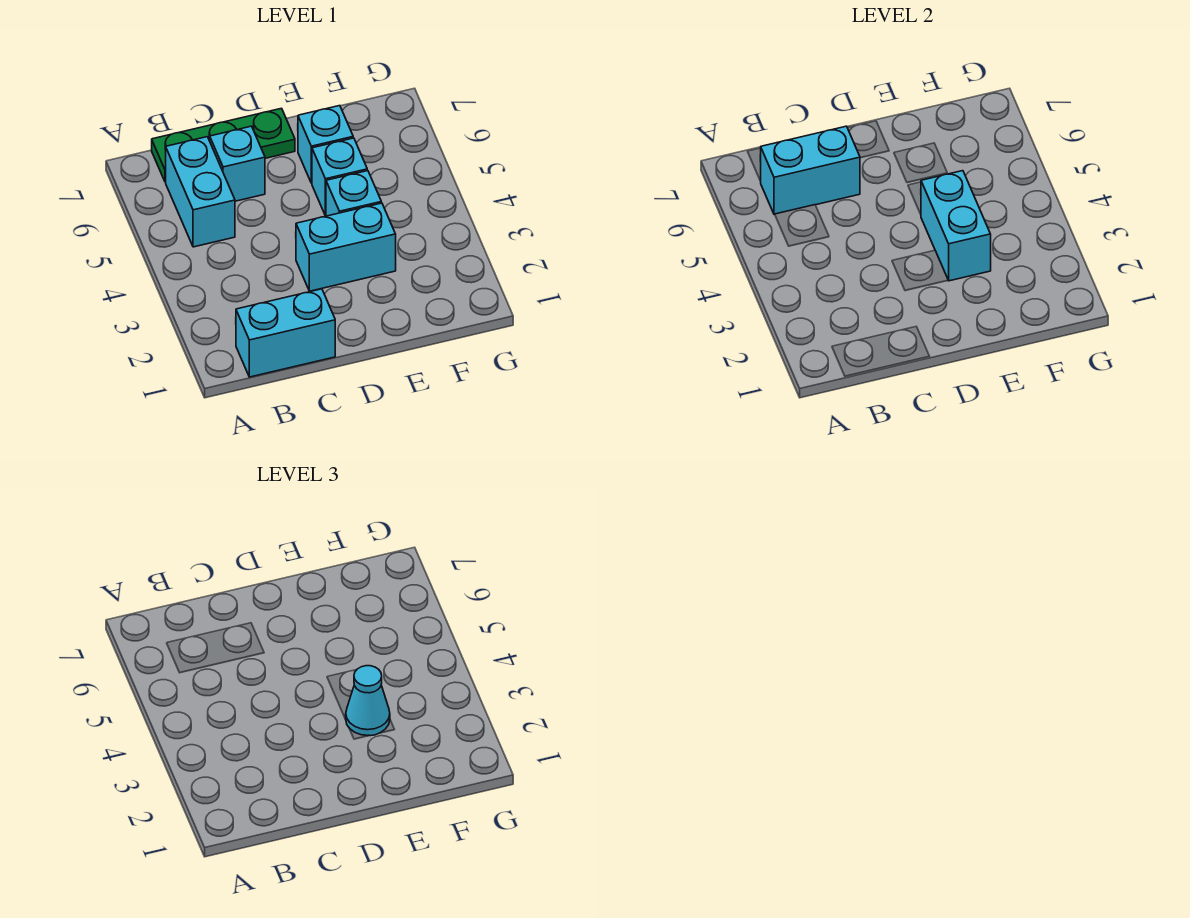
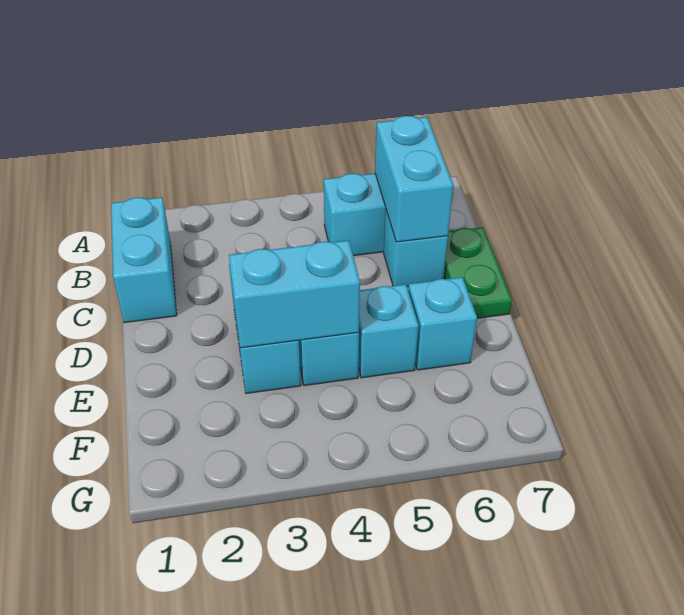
green 1x3 plate [152,108,295,182] -> green 1x2 plate [444,227,512,318]
cyan 1x1 cone [346,666,390,736] -> none

